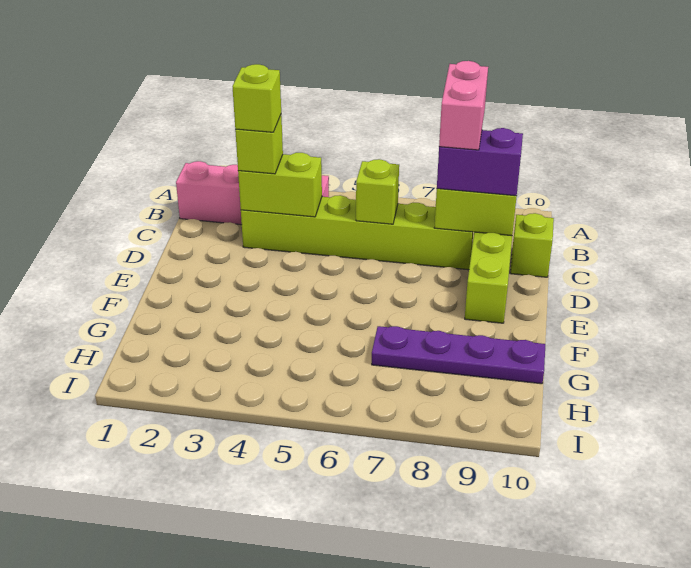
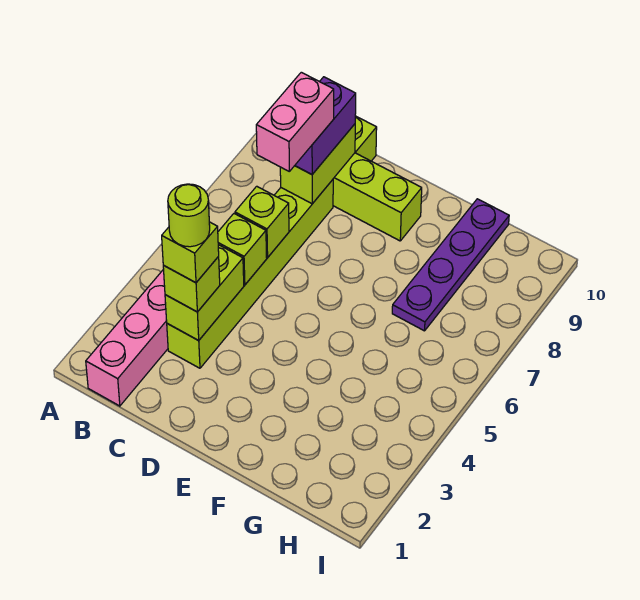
pink 1x2 brick [439,61,488,150] -> pink 1x2 brick turned to [256,72,334,171]
none -> lime 1x1 round brick [168,184,210,247]
none -> lime 1x1 brick [218,214,267,285]

